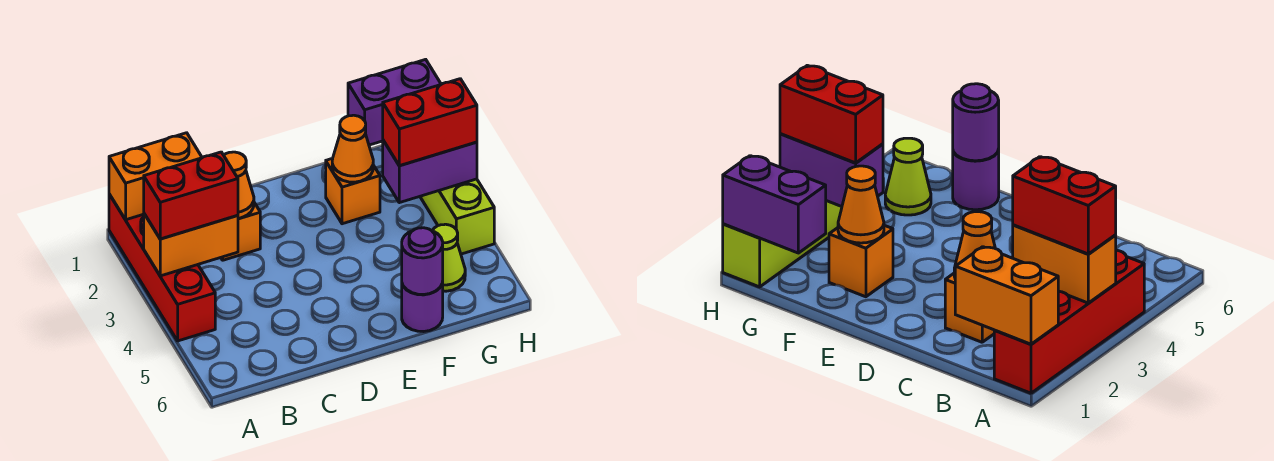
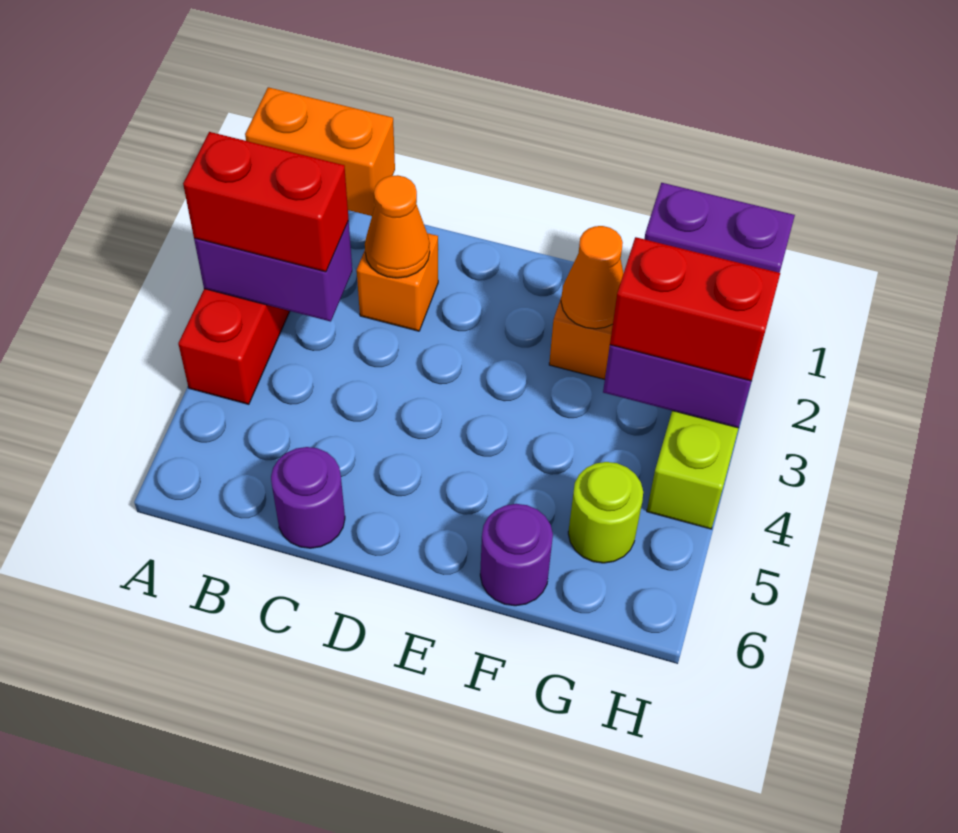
orange 1x2 brick [144,214,238,276] -> purple 1x2 brick [194,221,352,322]
purple 1x1 round brick [402,228,443,295] -> purple 1x1 round brick moved to [271,447,345,548]
lime 1x1 cone [432,224,465,291] -> lime 1x1 round brick [568,462,643,563]

